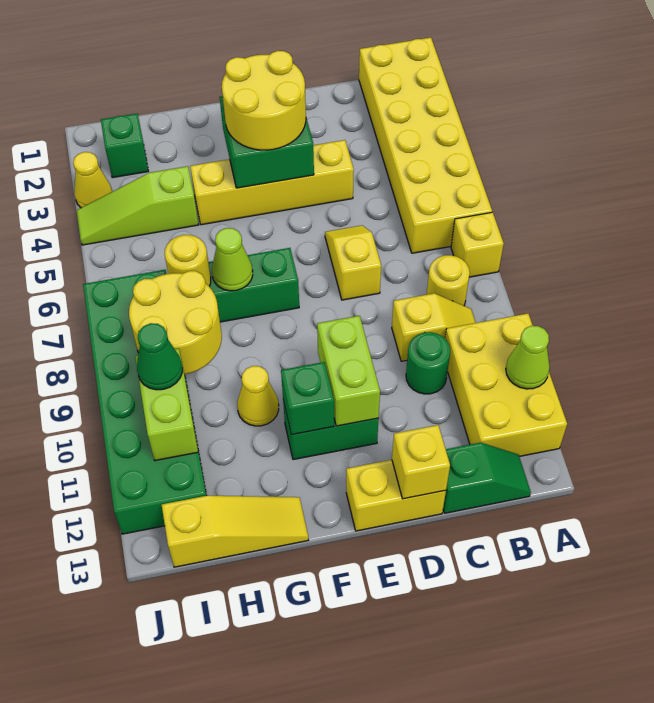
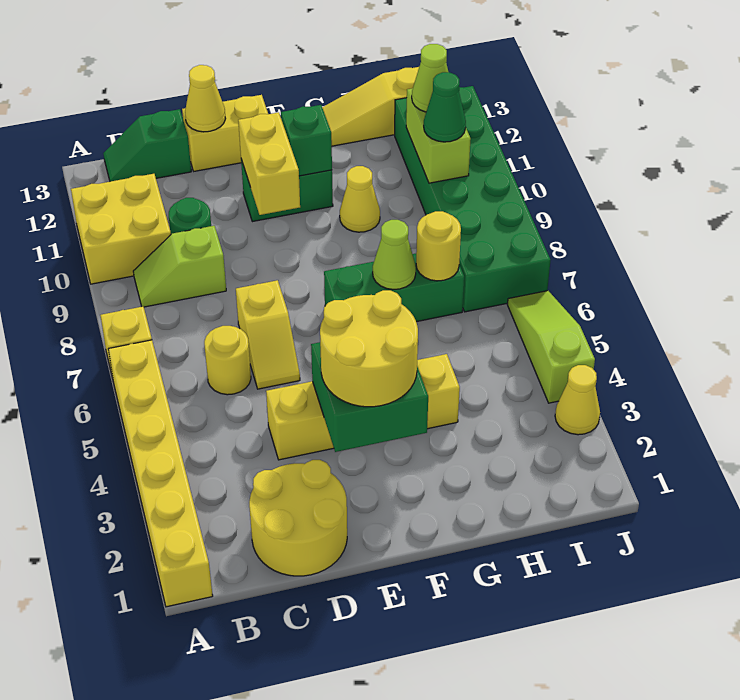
yellow 2x6 brick [359,38,492,253] -> yellow 1x6 brick [108,340,213,607]
yellow 2x3 brick [445,314,567,456] -> yellow 2x2 brick [71,174,171,284]
lime 1x1 cone [506,326,550,389] -> lime 1x1 cone moved to [412,44,448,112]
yellow 1x1 round brick [427,255,470,306] -> yellow 1x1 round brick moved to [204,326,251,395]
yellow 1x2 slope [392,293,476,361] -> lime 1x2 slope [133,226,226,307]
yellow 1x1 brick [392,425,450,499] -> yellow 1x1 cone [185,65,226,132]
lime 1x2 brick [317,316,380,426] -> yellow 1x2 brick [238,112,300,215]
lime 1x3 slope [77,166,198,245] -> lime 1x3 slope turned to [508,291,595,403]
yellow 2x2 round brick [129,271,222,374] -> yellow 2x2 round brick moved to [249,460,347,576]
green 1x1 brick [101,114,148,178] -> none

